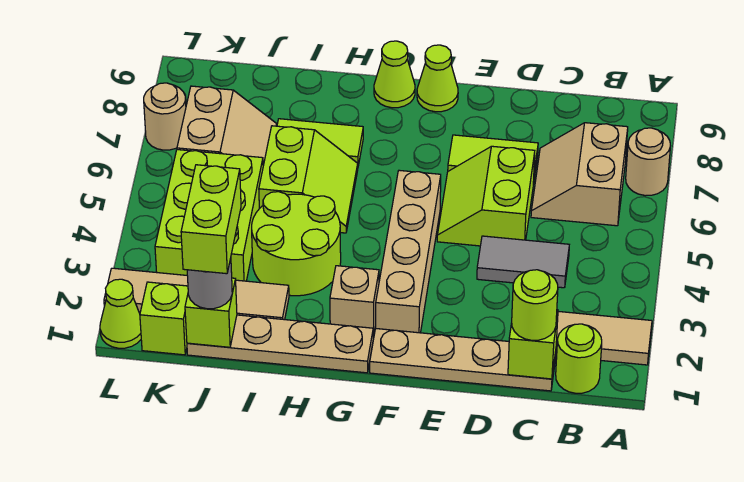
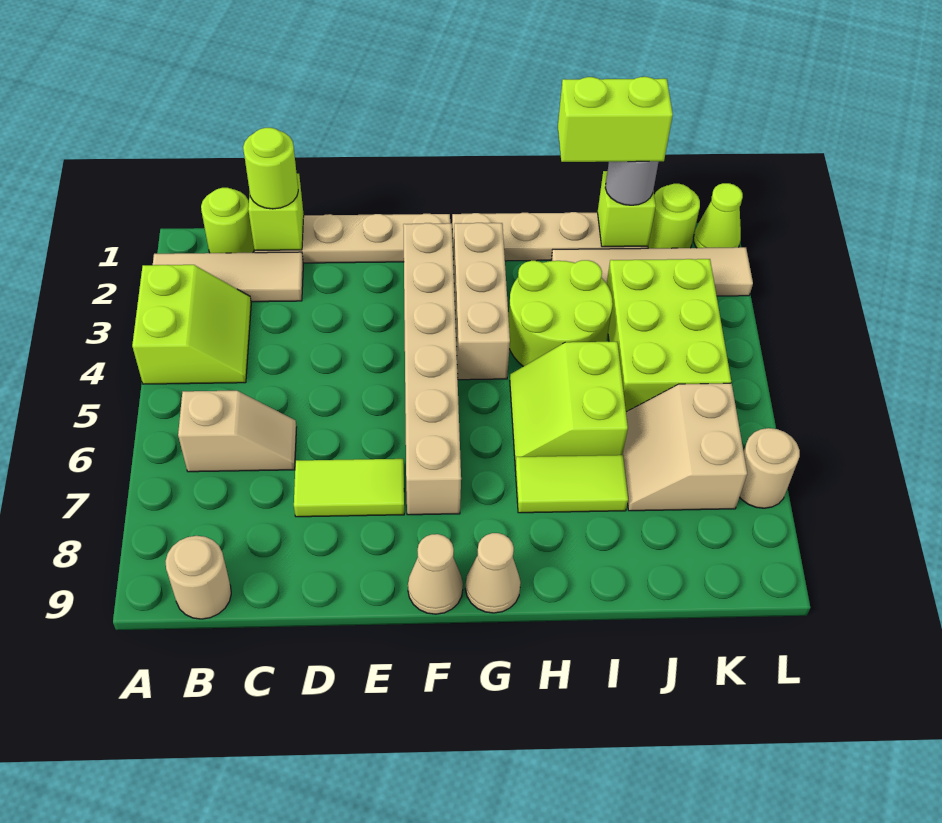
tan 1x1 round brick [626,128,670,196] -> tan 1x1 round brick moved to [165,536,231,619]
tan 2x2 slope [531,123,628,226] -> tan 1x2 slope [178,391,297,472]
grey 1x2 tile [477,236,569,288] -> none
lime 2x2 slope [437,146,535,246] -> lime 2x2 slope moved to [132,265,251,384]
tan 1x4 brick [376,170,441,333] -> tan 1x6 brick [403,223,461,515]
lime 1x1 cone [417,45,458,112] -> tan 1x1 cone [408,534,463,614]
tan 1x1 brick [330,266,379,338] -> tan 1x3 brick [453,223,510,380]
lime 1x1 cone [374,41,415,108] -> tan 1x1 cone [465,533,521,613]
lime 1x2 brick [181,165,241,274] -> lime 1x2 brick turned to [558,77,673,162]
lime 1x1 brick [140,282,188,355] -> lime 1x1 round brick [648,184,700,248]

